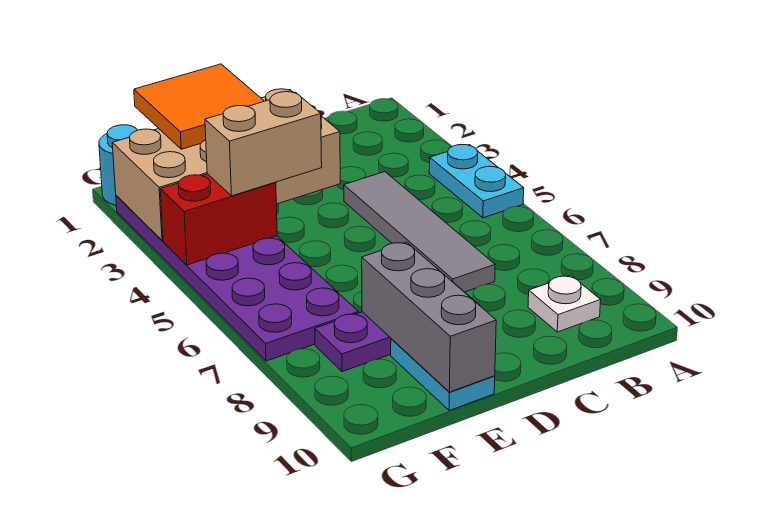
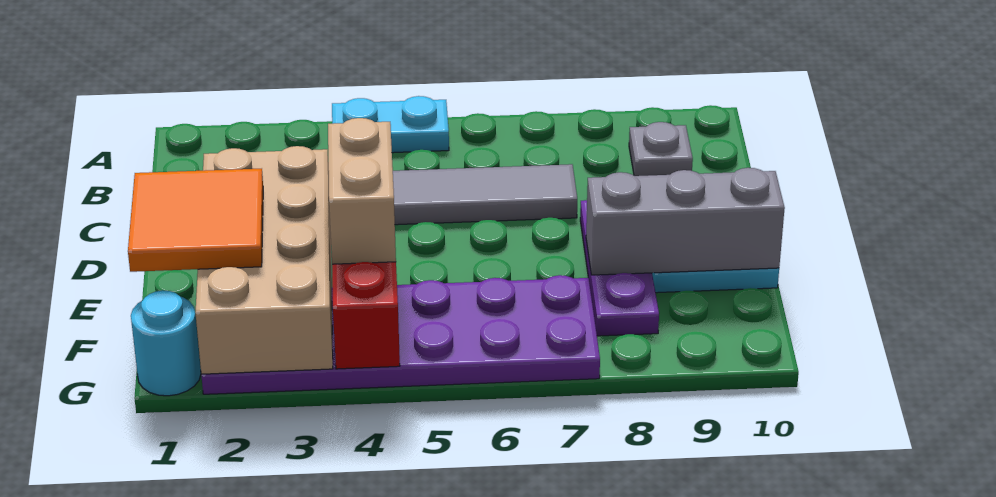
white 1x1 plate [528,275,601,332] -> grey 1x1 plate [629,122,693,176]

